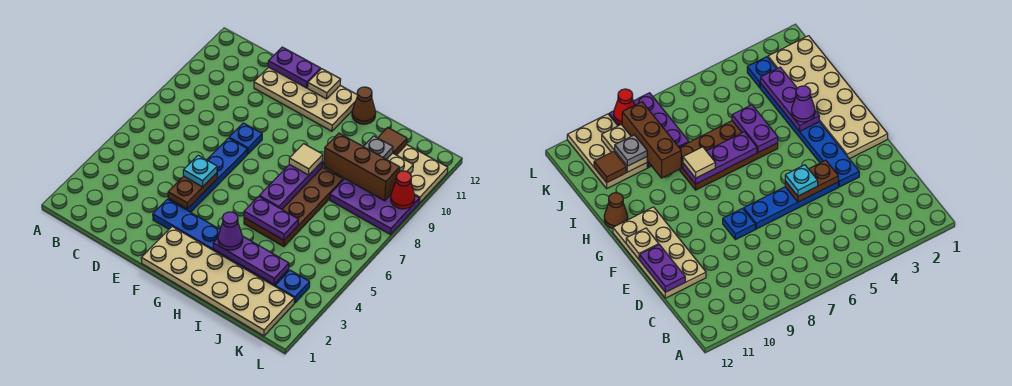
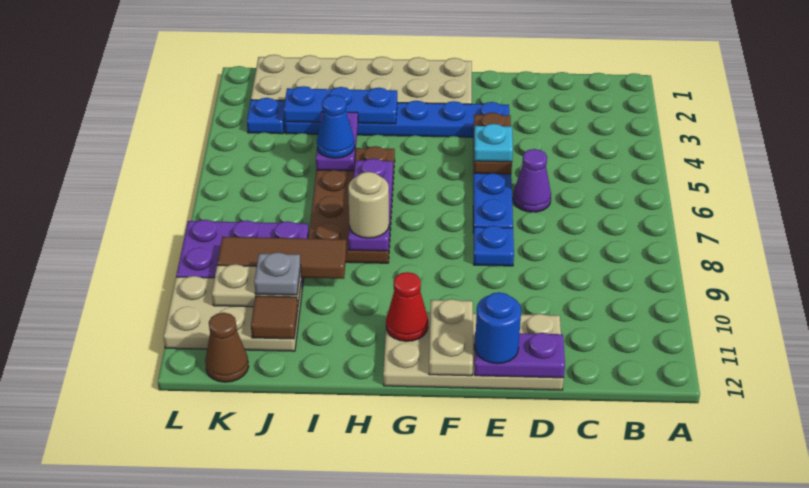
none -> blue 1x1 round brick [475,292,521,364]
tan 1x1 plate [308,69,341,99] -> tan 1x2 plate [429,299,473,376]
purple 1x3 plate [213,236,289,284] -> blue 1x3 plate [284,86,397,124]
purple 1x1 cone [218,212,243,250] -> purple 1x1 cone moved to [513,149,551,212]
purple 1x2 plate [244,196,299,240] -> purple 1x2 plate turned to [316,112,358,171]
tan 1x1 tile [289,144,323,175] -> tan 1x1 round brick [348,172,389,238]
brown 1x1 cone [352,87,376,124] -> brown 1x1 cone moved to [205,313,249,382]
none -> blue 1x1 cone [317,95,355,158]
brown 1x3 brick [324,133,400,201] -> brown 1x3 tile [217,237,347,279]
red 1x1 cone [391,171,415,209] -> red 1x1 cone moved to [386,272,428,341]

